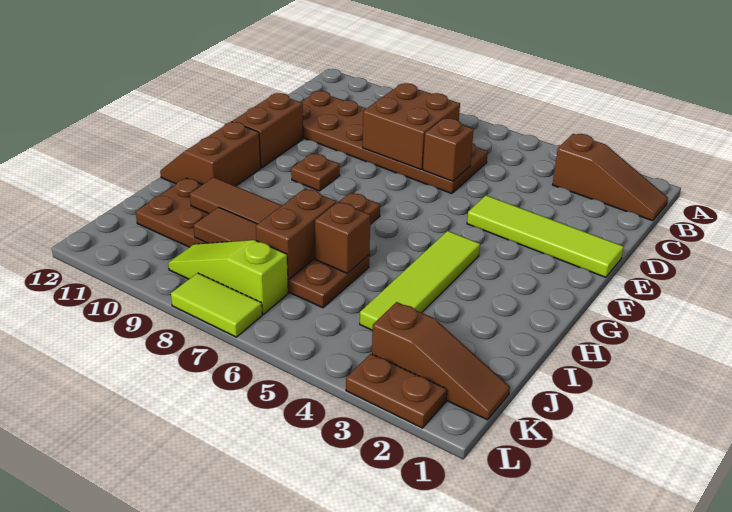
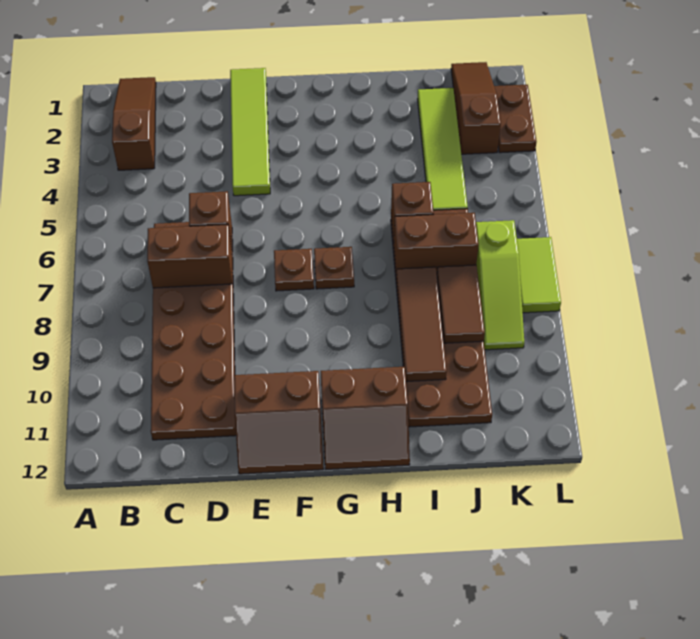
brown 2x2 brick [363,83,460,170] -> brown 1x2 brick [147,224,232,288]
brown 1x1 plate [291,153,340,191] -> brown 1x1 plate moved to [274,249,314,291]
lime 1x4 tile [360,231,480,330] -> lime 1x4 tile turned to [418,88,468,210]

